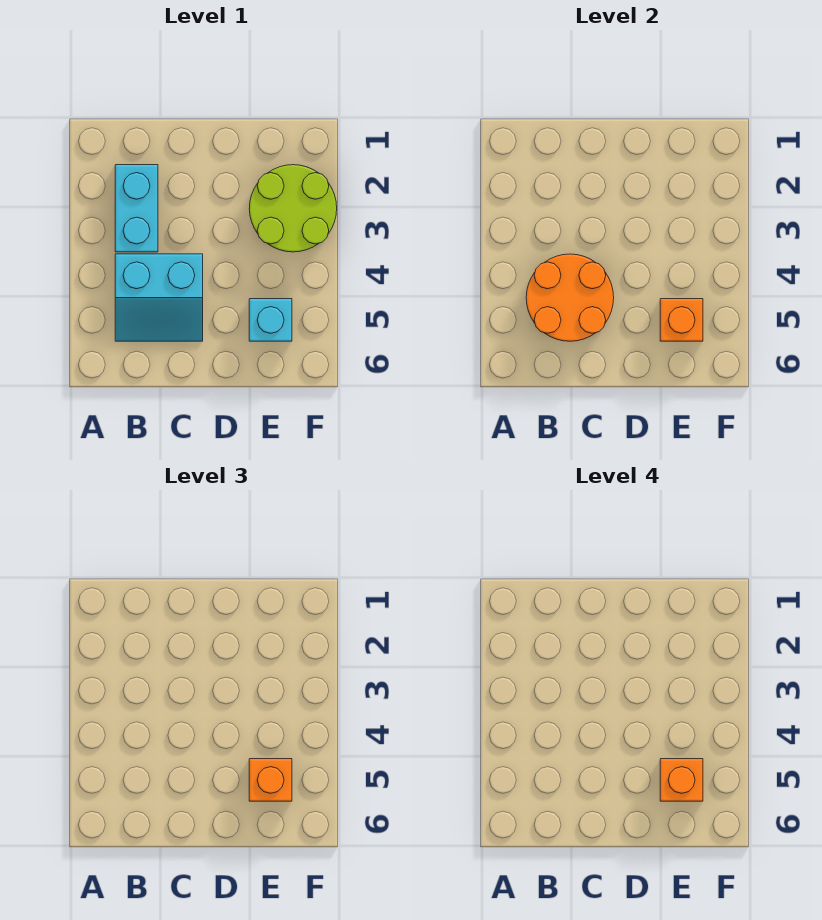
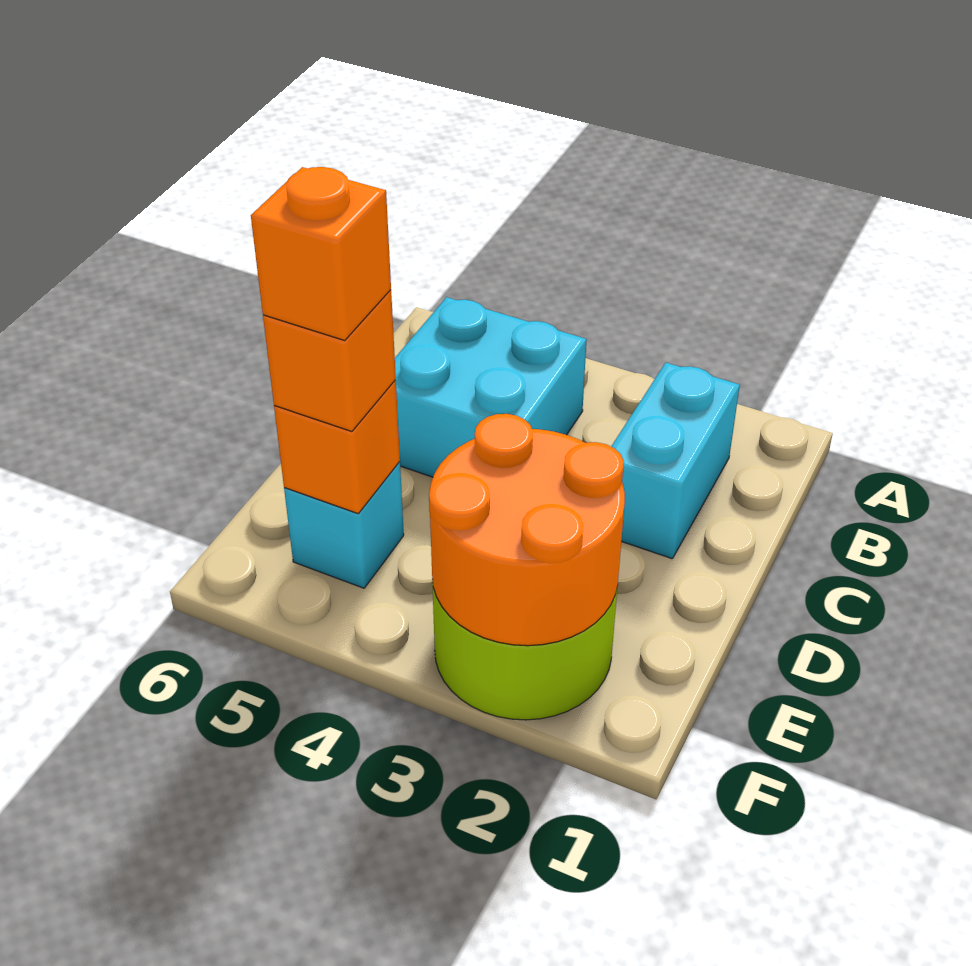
cyan 1x2 brick [115,165,158,252] -> cyan 1x2 brick turned to [611,363,740,559]
cyan 2x2 slope [115,254,203,341] -> cyan 2x2 brick [395,297,587,477]
orange 2x2 round brick [526,254,614,341] -> orange 2x2 round brick moved to [429,414,625,646]

